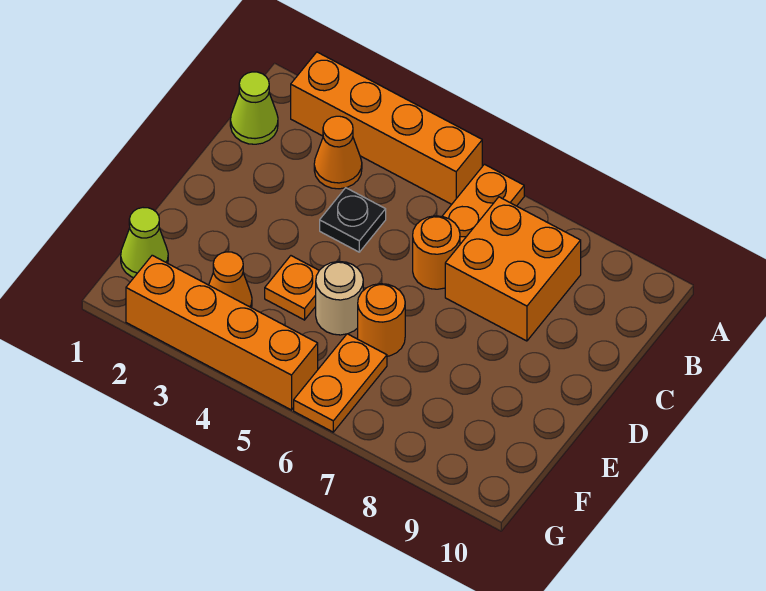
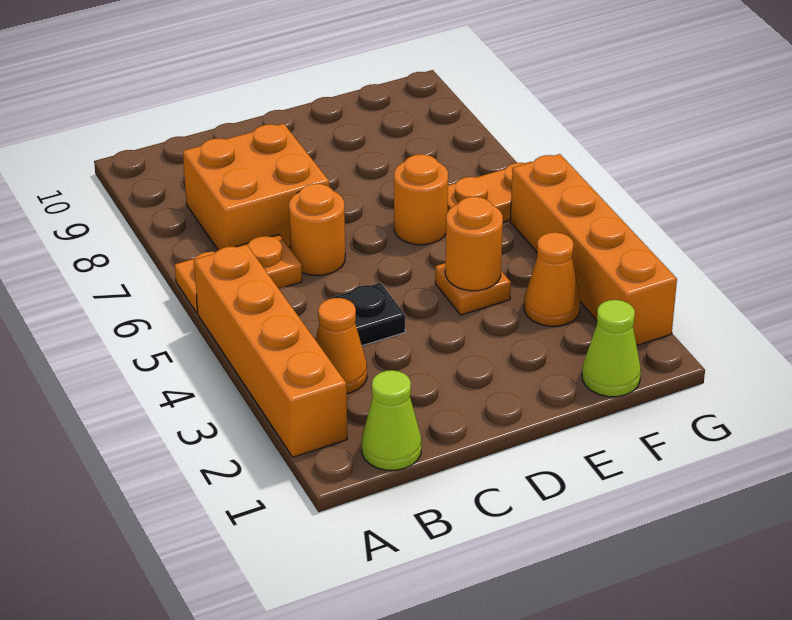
none -> orange 1x1 round brick [445,197,503,291]
tan 1x1 round brick [316,261,363,335] -> none

